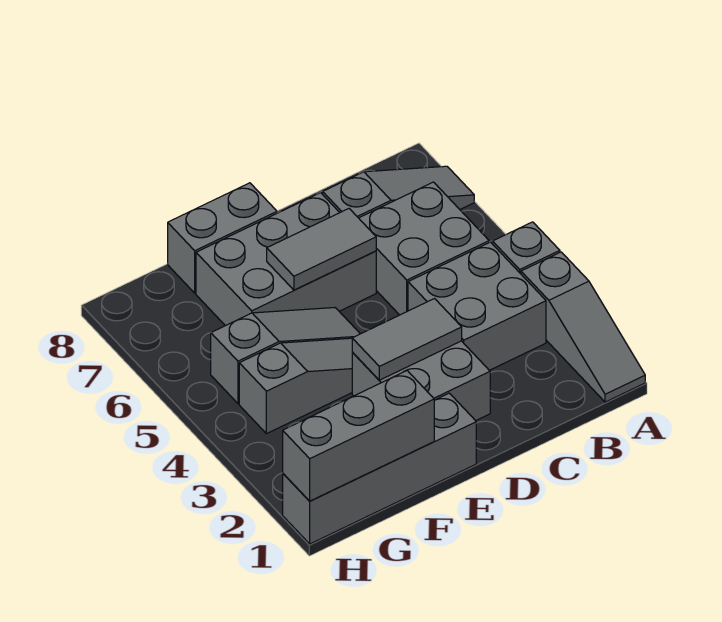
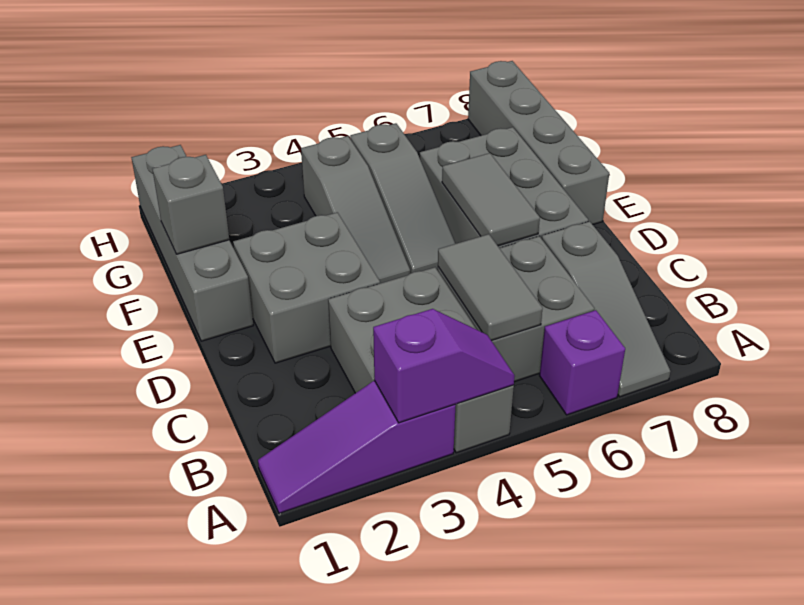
grey 1x3 slope [521,252,645,402] -> purple 1x3 slope [258,381,455,513]
none -> purple 1x2 slope [373,309,515,423]
none -> purple 1x1 brick [540,310,625,415]
grey 1x2 tile [352,299,462,380] -> grey 1x2 tile moved to [438,234,543,341]
grey 1x2 brick [168,183,277,293] -> grey 1x4 brick [468,61,609,225]
grey 1x3 brick [283,371,434,501] -> grey 1x1 brick [152,155,229,254]

